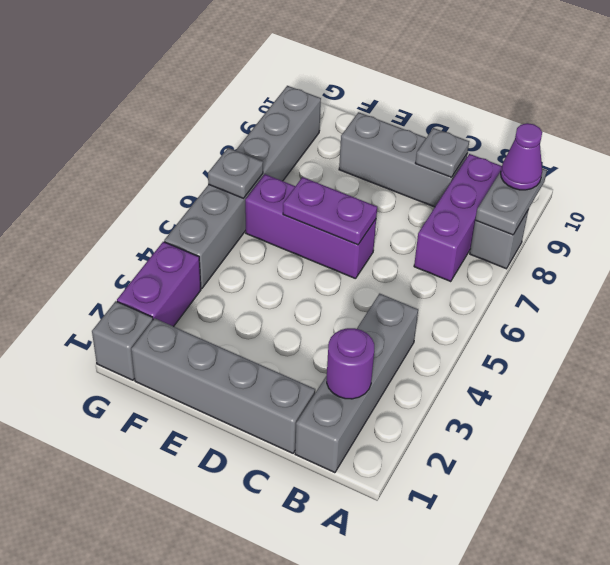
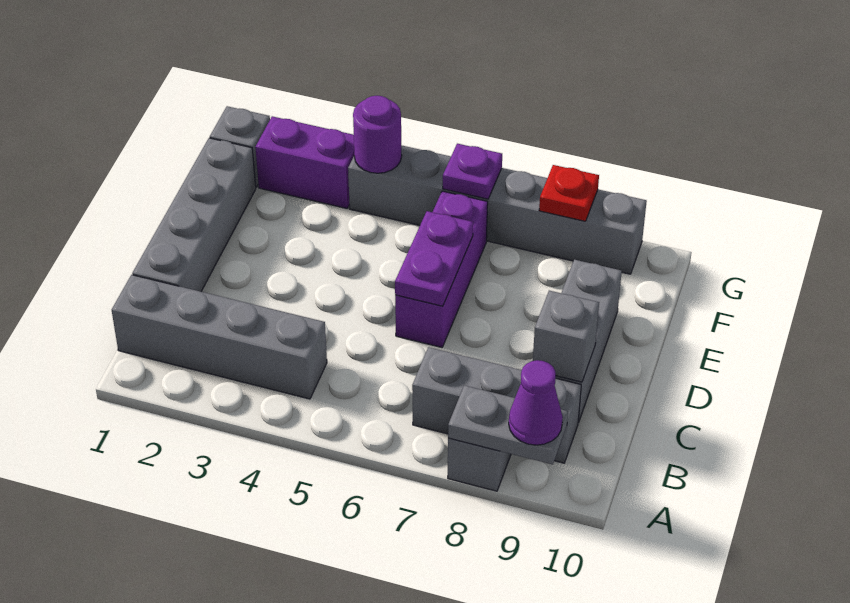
purple 1x1 round brick [327,328,374,399] -> purple 1x1 round brick moved to [353,96,402,173]
purple 1x3 brick [414,154,502,282] -> grey 1x3 brick [412,347,581,463]
grey 1x1 plate [416,128,469,177] -> grey 1x1 brick [533,291,599,382]
grey 1x1 plate [208,148,263,198] -> purple 1x1 plate [443,144,502,199]
none -> red 1x1 plate [539,165,599,221]

